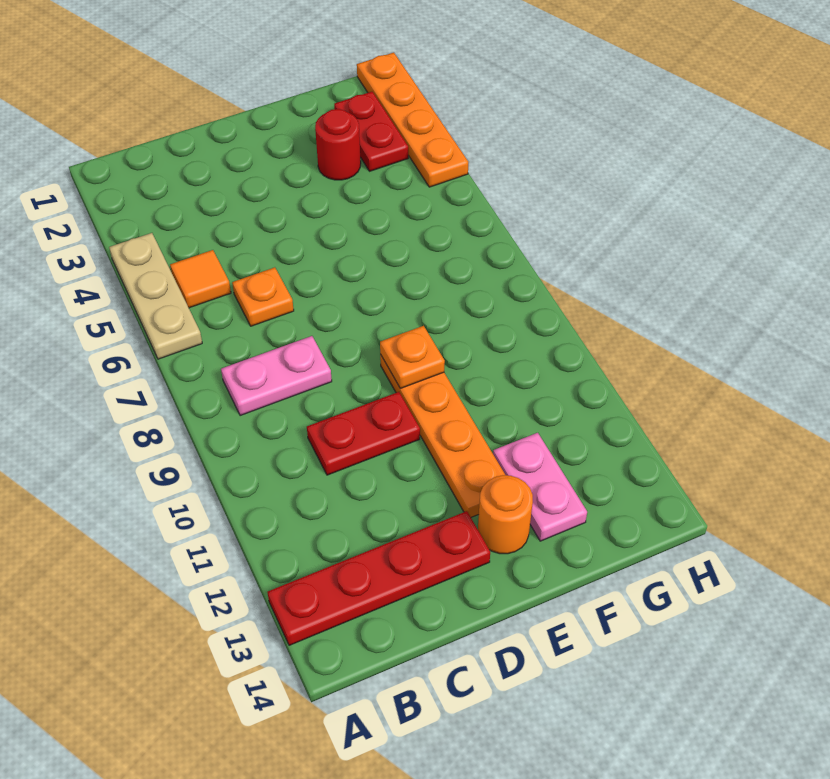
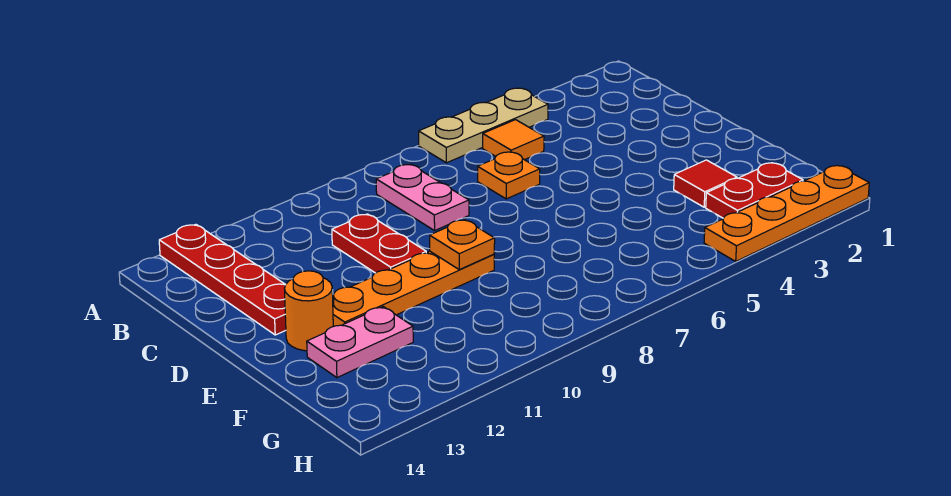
red 1x1 round brick [315,109,361,180] -> red 1x1 tile [674,160,737,207]

